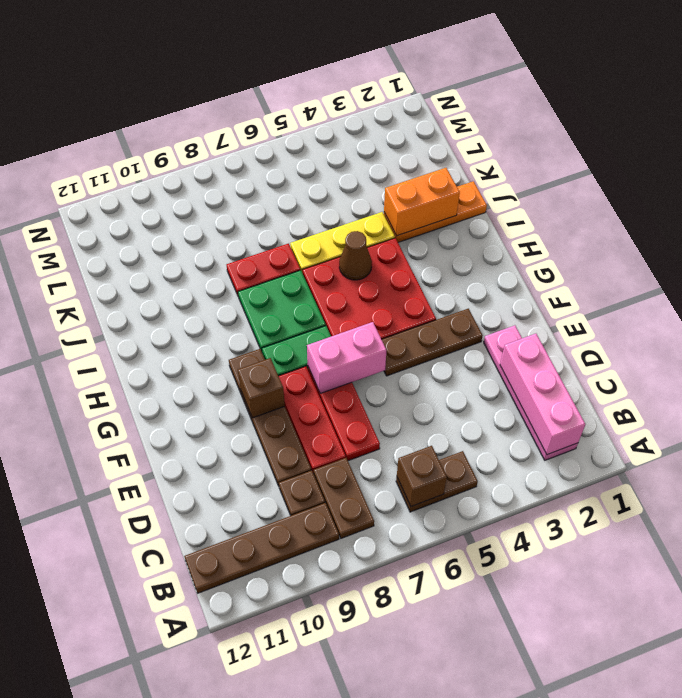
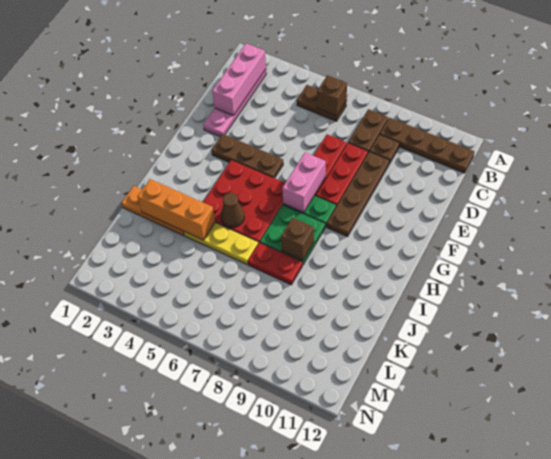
pink 1x2 brick [307,322,386,393] -> pink 1x2 brick turned to [282,153,326,212]
brown 1x1 brick [238,358,285,418] -> brown 1x1 brick moved to [281,218,314,260]
orange 1x2 brick [384,168,460,236] -> orange 1x3 brick [138,179,215,240]

